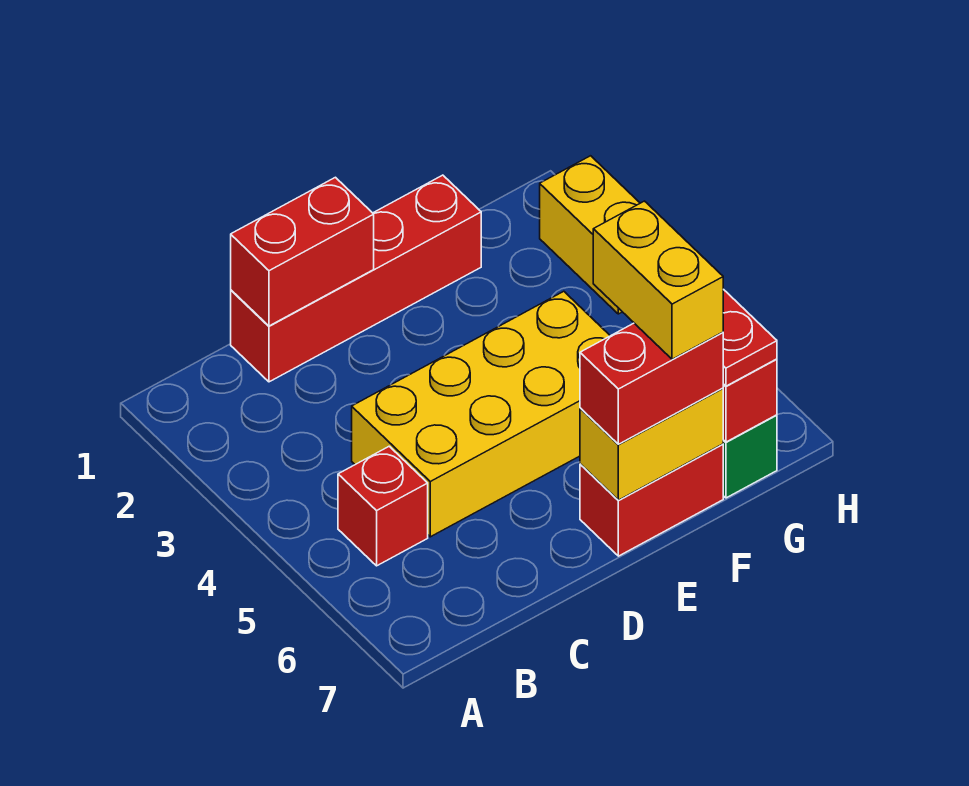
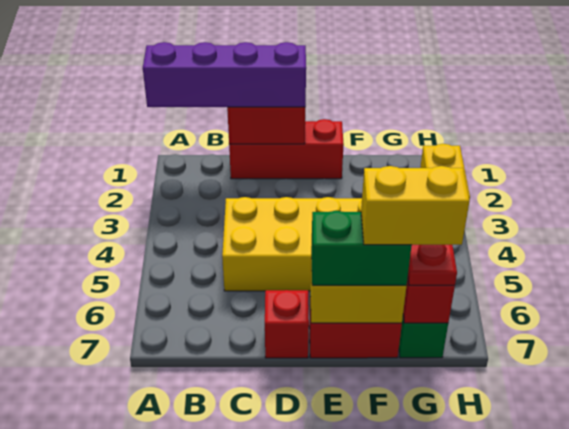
none -> purple 1x4 brick [143,42,306,107]
red 1x1 brick [338,446,428,566] -> red 1x1 brick moved to [265,290,309,358]
red 1x4 brick [231,175,481,382] -> red 1x3 brick [229,119,344,179]
red 1x2 brick [580,323,723,444] -> green 1x2 brick [311,211,412,285]
yellow 1x2 brick [593,201,723,359] -> yellow 1x2 brick turned to [361,166,470,245]

